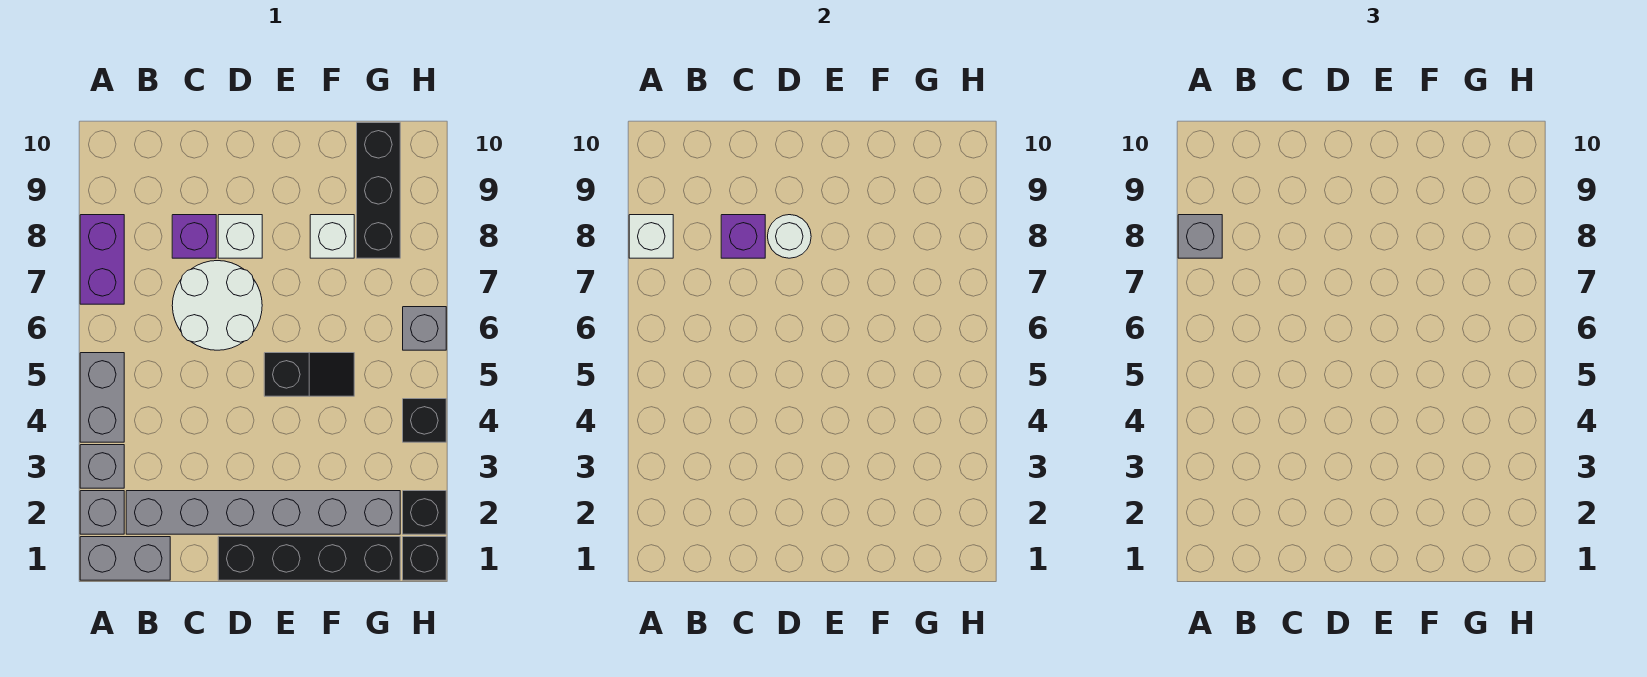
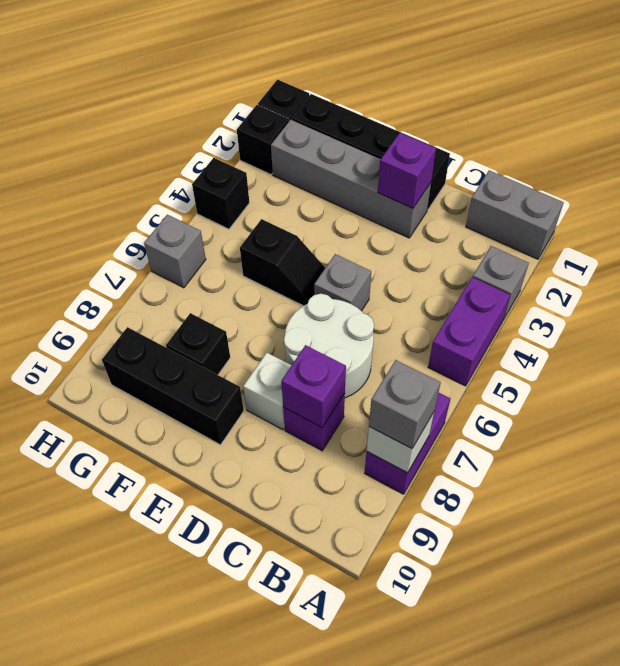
grey 1x1 brick [80,491,124,534] -> grey 1x1 brick moved to [314,254,371,311]
grey 1x2 brick [80,353,124,442] -> purple 1x2 brick [428,277,510,386]
grey 1x6 brick [126,491,400,534] -> grey 1x4 brick [271,120,431,238]
none -> purple 1x1 brick [378,133,436,208]
white 1x1 round brick [768,215,811,258] -> none
black 1x2 slope [264,353,354,396] -> black 1x2 slope turned to [240,219,325,306]
white 1x1 brick [310,215,354,258] -> black 1x1 brick [166,313,230,375]
black 1x3 brick [357,123,400,258] -> black 1x3 brick turned to [102,327,244,445]

